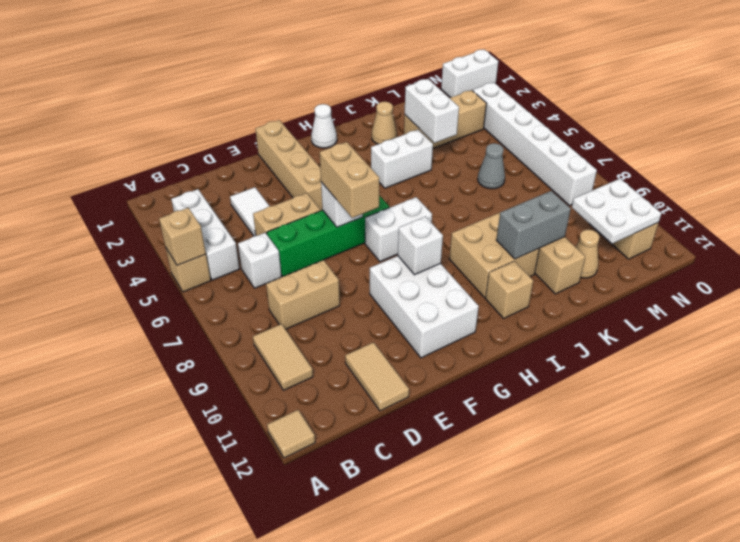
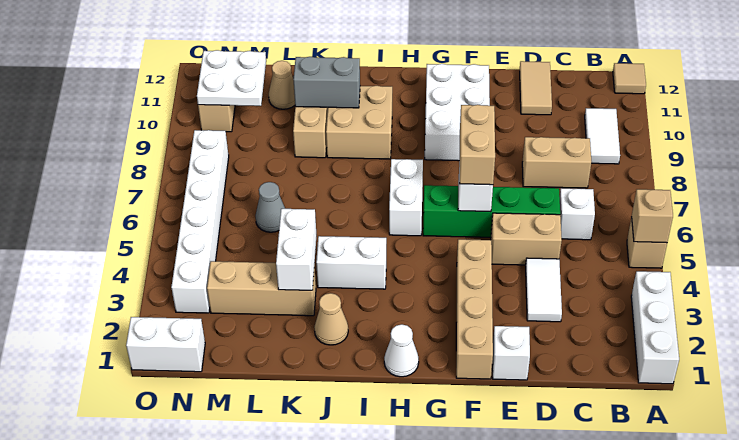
white 1x3 brick [171,189,240,280] -> white 1x3 brick moved to [631,271,679,384]
tan 1x2 tile [253,324,313,390] -> white 1x2 tile [585,108,620,164]
white 1x2 brick [365,197,432,262] -> white 1x2 brick turned to [389,159,423,236]
white 1x1 brick [398,217,443,275] -> white 1x1 brick moved to [492,326,530,380]
tan 1x1 brick [485,261,533,318] -> none

